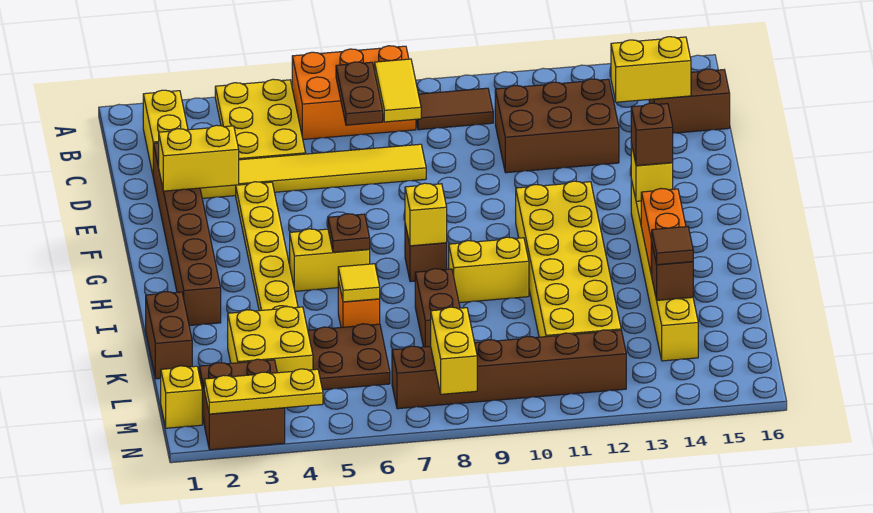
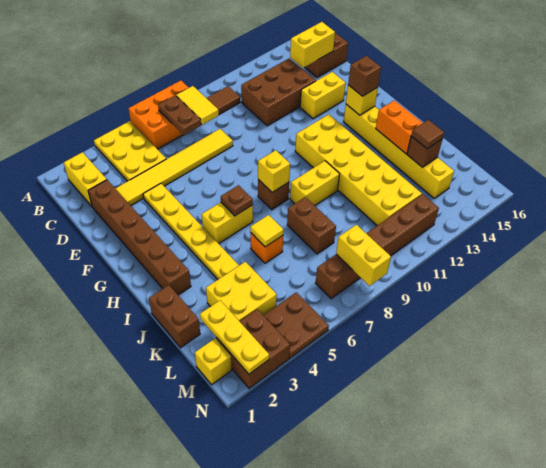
yellow 1x2 brick [159,125,239,191] -> yellow 1x2 brick moved to [300,72,346,119]
brown 2x2 plate [308,324,390,390] -> brown 2x2 plate moved to [263,292,329,358]
yellow 1x3 plate [204,369,323,414] -> yellow 1x3 plate turned to [200,300,269,374]

